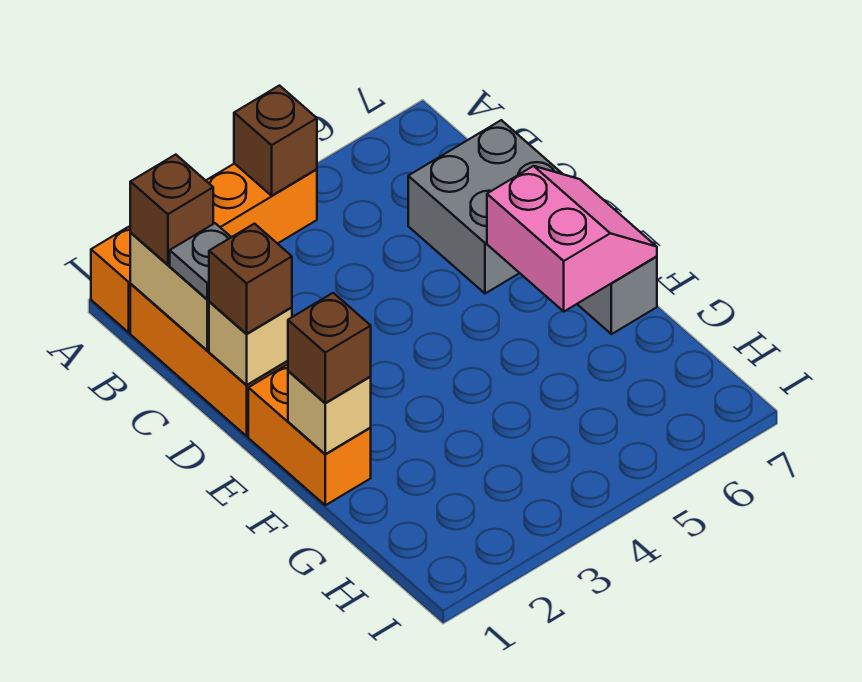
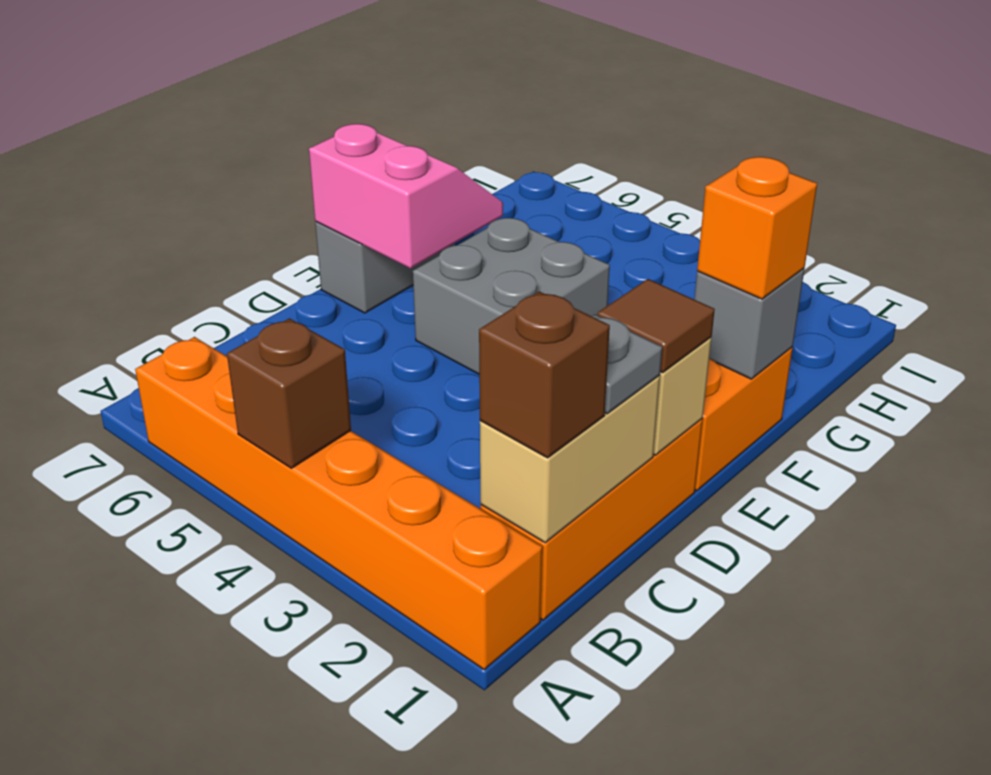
orange 1x4 brick [91,163,317,332] -> orange 1x6 brick [135,337,542,670]
grey 2x2 brick [408,120,562,294] -> grey 2x2 brick moved to [413,218,610,374]
brown 1x1 brick [209,224,292,334] -> brown 1x1 tile [597,279,715,373]
pink 2x2 slope [487,166,657,312] -> pink 2x2 slope turned to [309,124,503,268]
tan 1x1 brick [288,371,371,454] -> grey 1x1 brick [694,269,804,379]
brown 1x1 brick [288,293,371,403] -> orange 1x1 brick [697,157,817,299]

